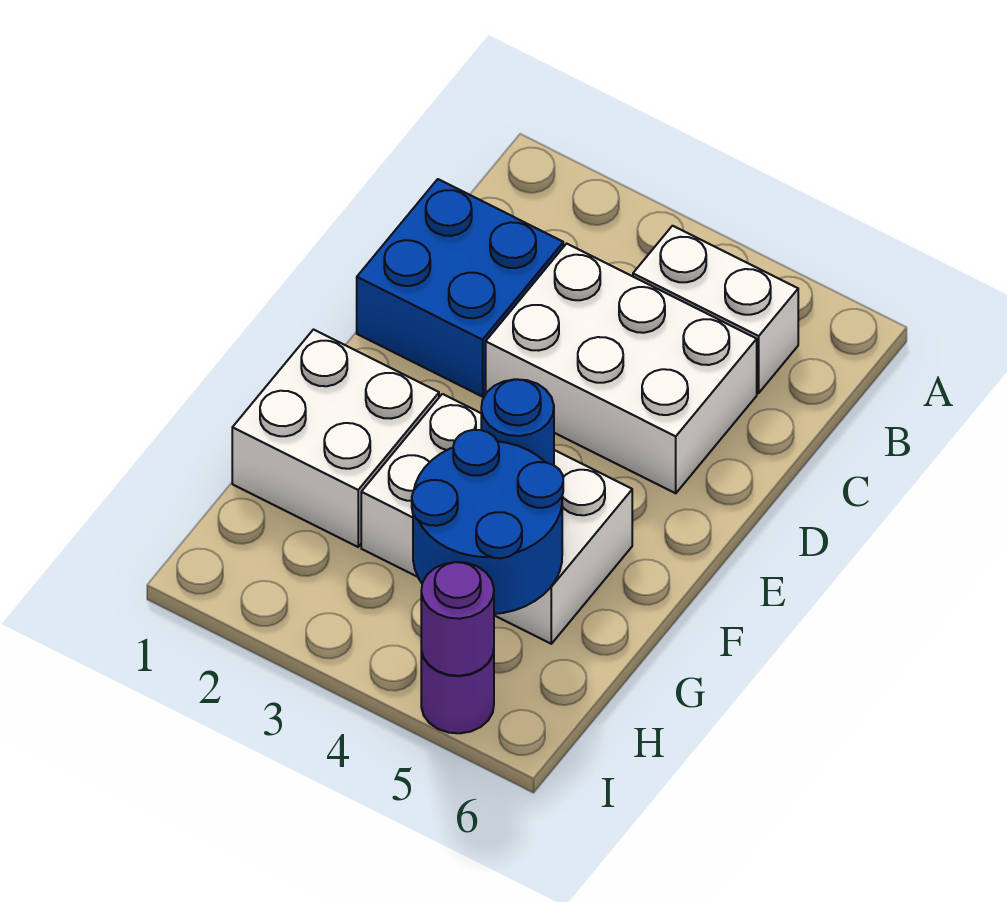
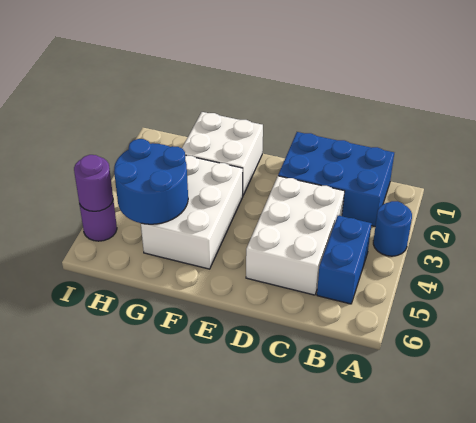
white 1x2 brick [633,226,798,393] -> blue 1x2 brick [317,216,372,304]
blue 2x2 brick [357,179,563,397] -> blue 2x3 brick [278,132,394,226]
blue 1x1 round brick [481,379,554,465] -> blue 1x1 round brick moved to [373,201,412,256]

